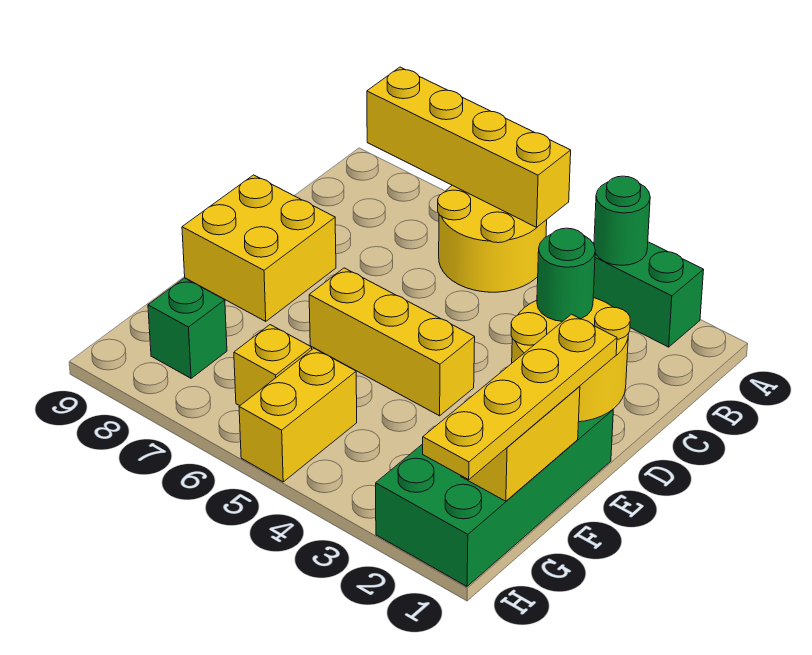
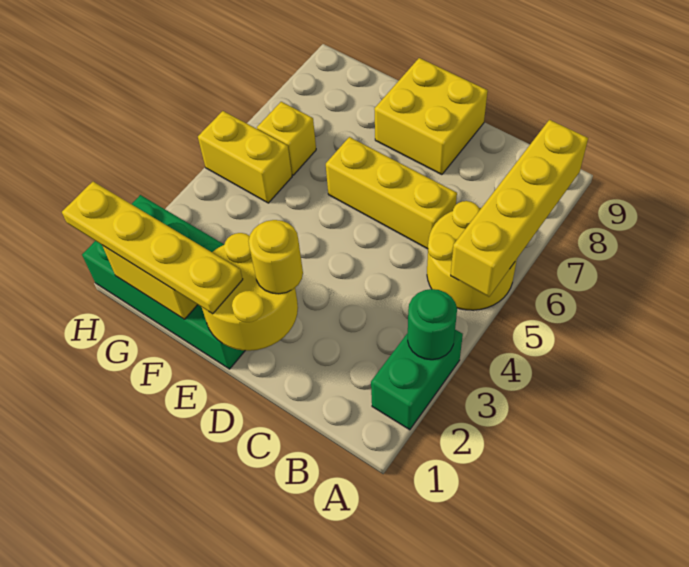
green 1x1 round brick [537,228,595,321] -> yellow 1x1 round brick [249,220,303,294]
yellow 1x3 brick [309,268,475,416] -> yellow 1x3 brick turned to [326,137,457,249]
green 1x1 brick [148,278,227,378] -> none

